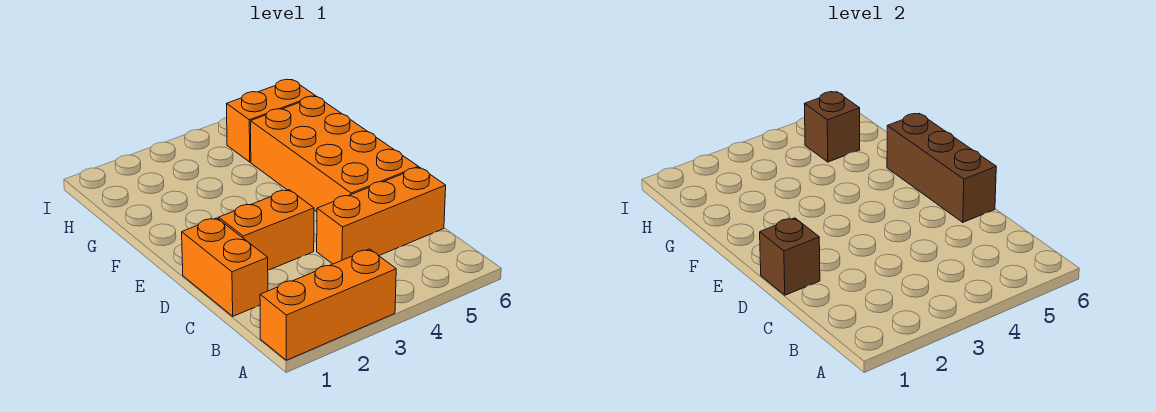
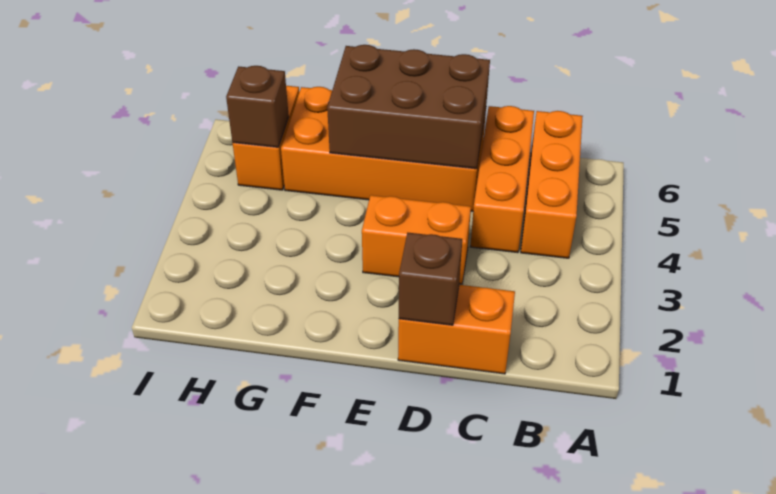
orange 1x3 brick [260,249,396,360] -> orange 1x3 brick moved to [521,111,583,258]
orange 1x2 brick [219,190,314,270] -> orange 1x2 brick turned to [362,195,471,284]
brown 1x3 brick [887,113,996,222] -> brown 2x3 brick [327,45,490,169]

